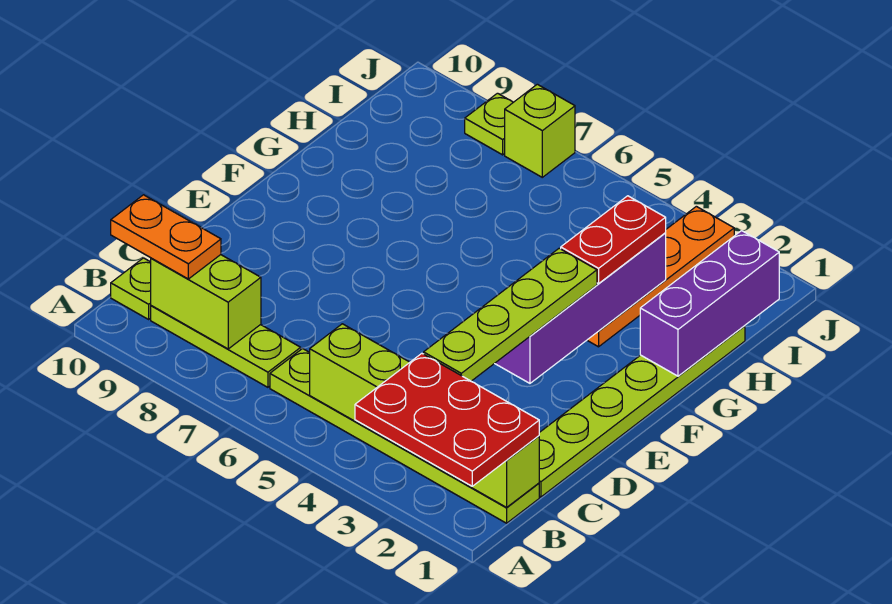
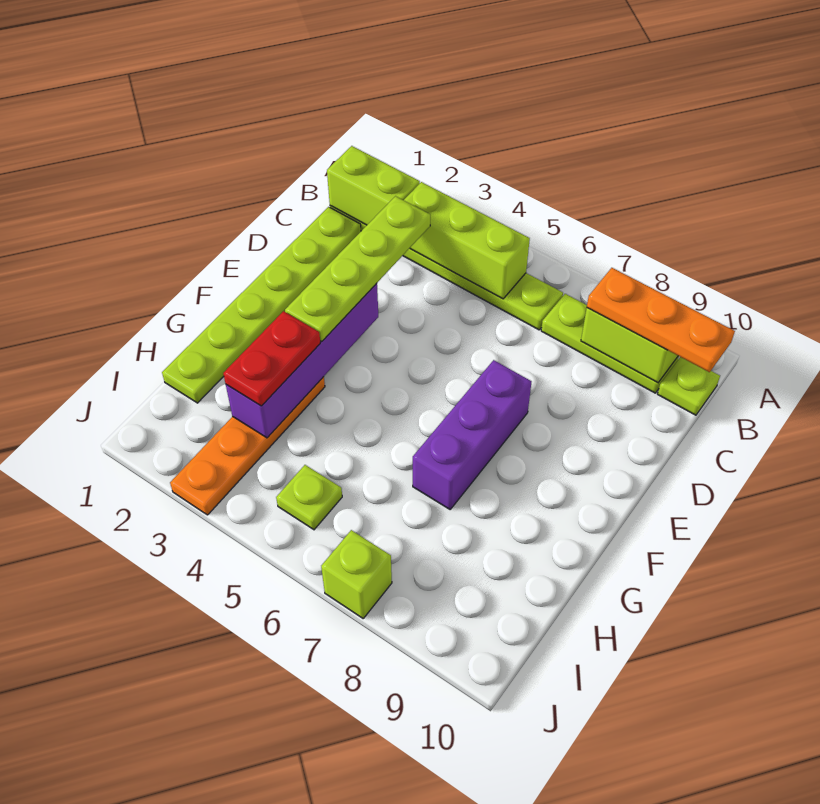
red 2x3 plate [355,353,539,486] -> none
orange 1x2 plate [111,195,221,279] -> orange 1x3 plate [587,268,735,372]
purple 1x3 brick [640,231,779,376] -> purple 1x3 brick moved to [413,360,531,509]
lime 1x1 plate [465,93,513,155] -> lime 1x1 plate moved to [276,465,342,530]

